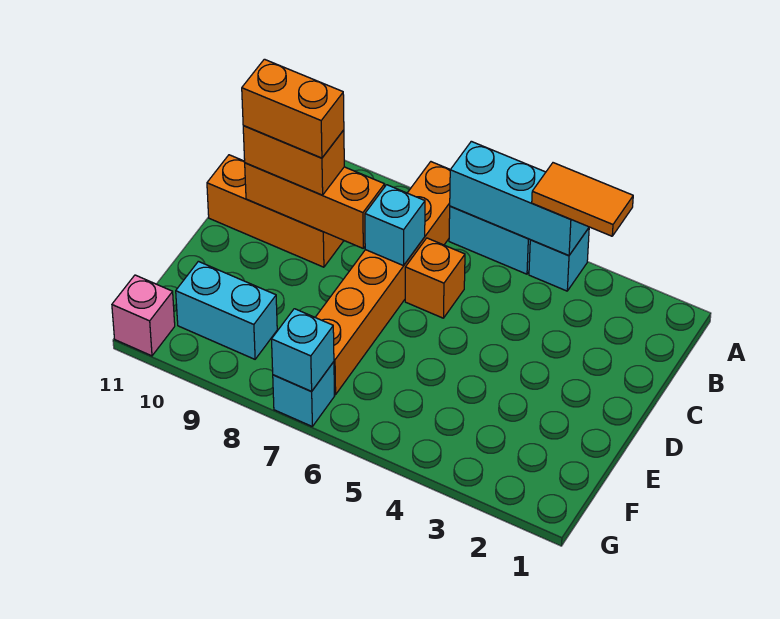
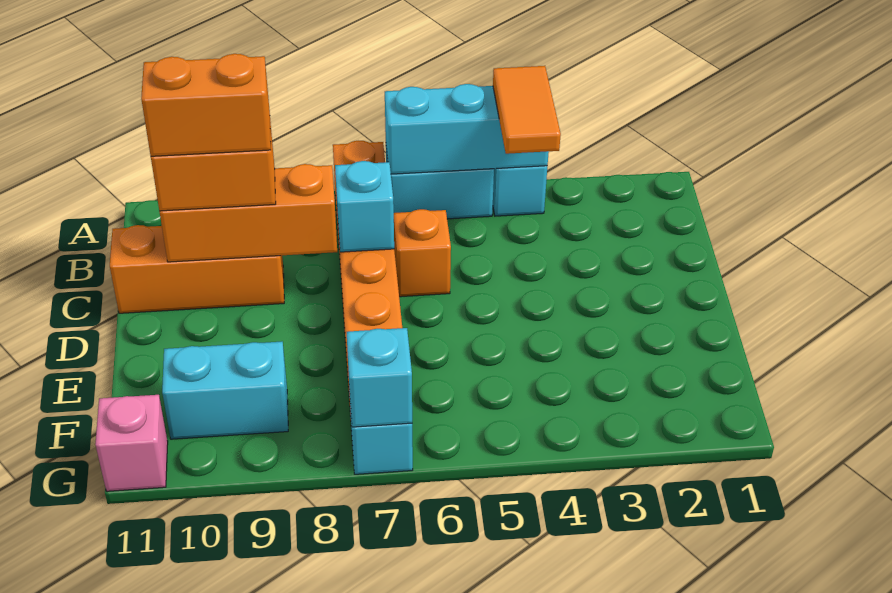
orange 1x2 tile [532,163,633,236] -> orange 1x2 tile turned to [493,66,561,154]

